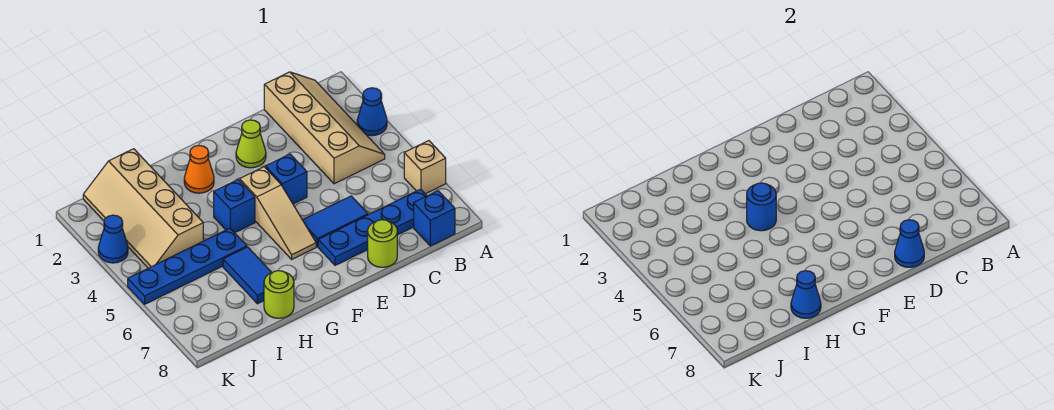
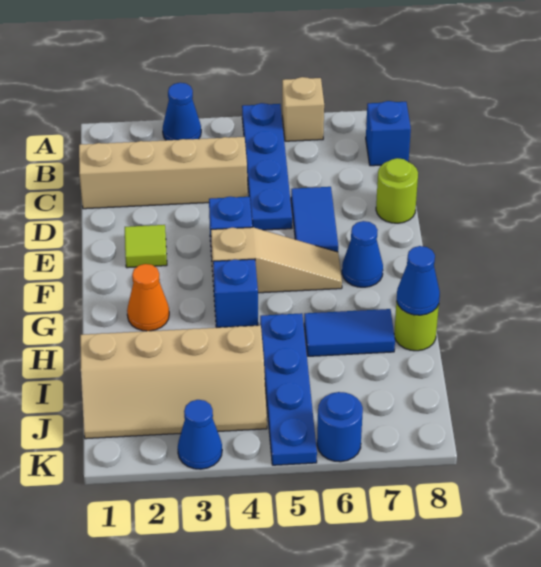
blue 1x4 plate [318,189,427,265] -> blue 1x4 plate moved to [242,103,292,230]
blue 1x1 cone [895,220,924,267] -> blue 1x1 cone moved to [342,221,383,287]
lime 1x1 cone [236,120,266,168] -> lime 1x1 tile [125,225,167,268]
blue 1x1 round brick [747,183,776,231] -> blue 1x1 round brick moved to [317,392,363,462]

